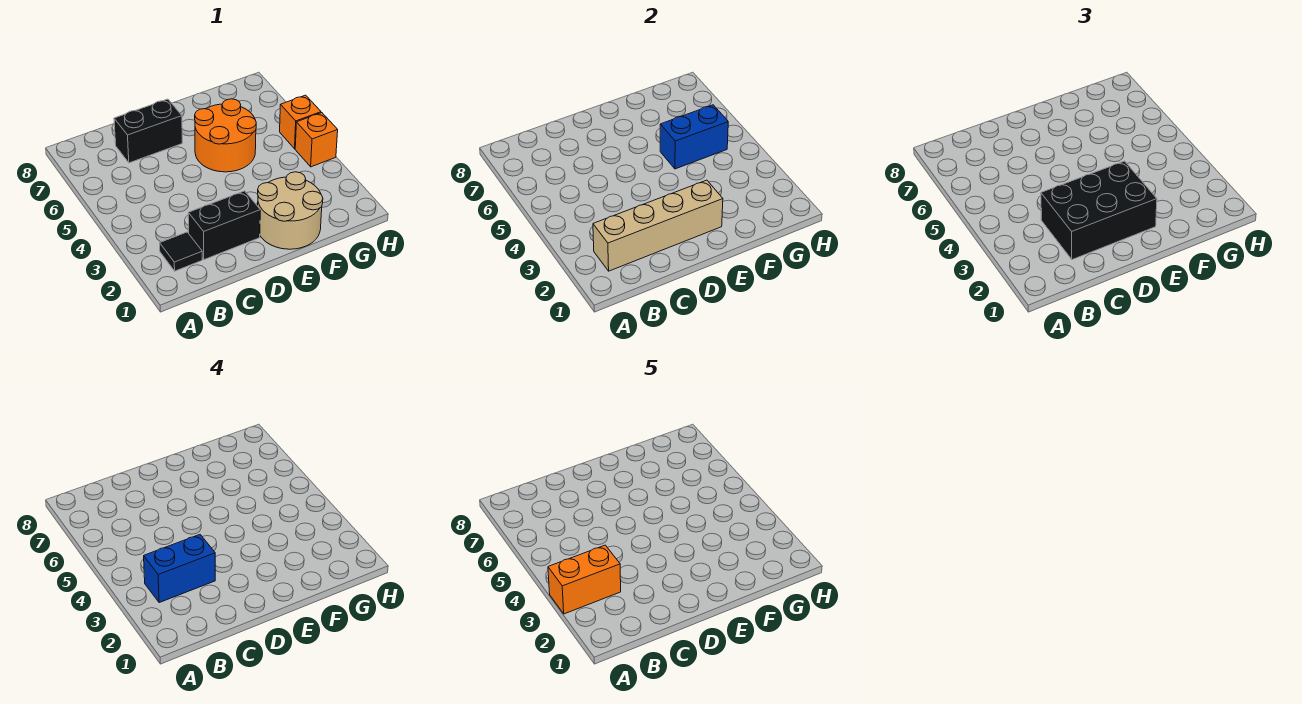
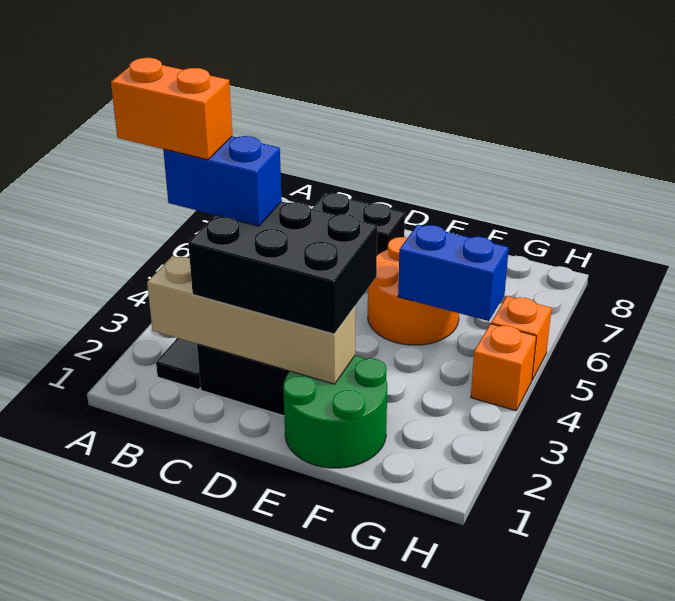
tan 2x2 round brick [258,172,323,249] -> green 2x2 round brick [283,355,387,468]

